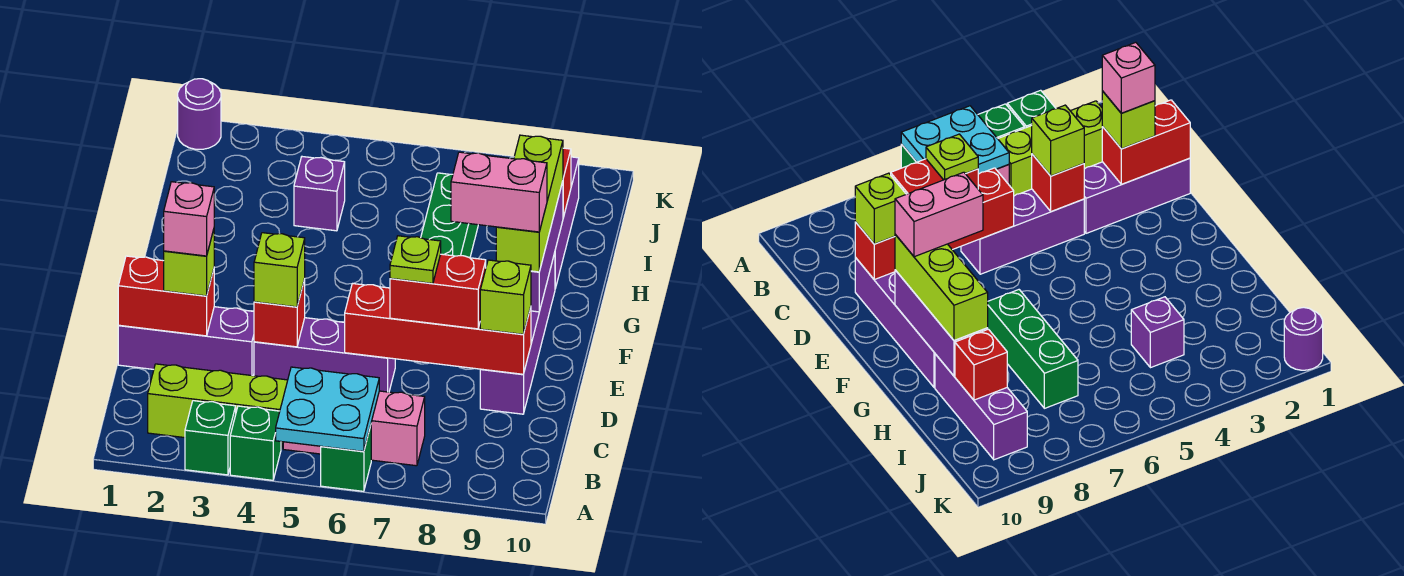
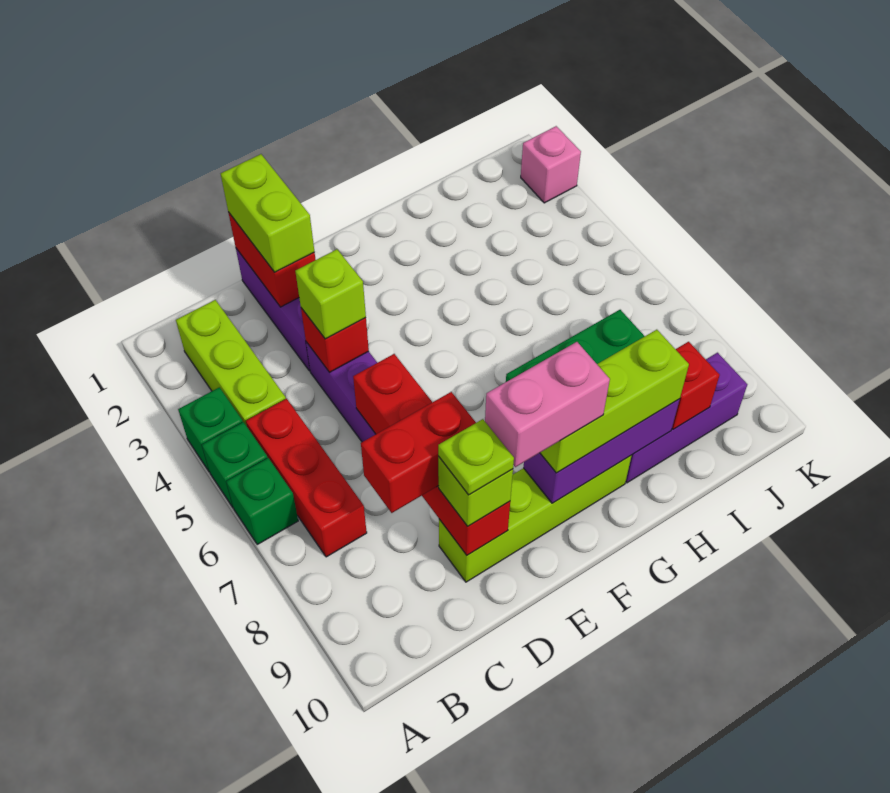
green 1x1 brick [185,401,236,475] -> green 1x1 brick moved to [202,422,268,507]
cyan 2x2 plate [276,367,379,451] -> none
pink 1x3 brick [283,391,425,466] -> red 1x3 brick [246,399,367,557]
lime 1x1 brick [164,230,214,296] -> lime 1x2 brick [221,154,314,272]
pink 1x1 brick [164,182,214,256] -> pink 1x1 brick moved to [521,126,581,203]
red 1x2 brick [390,254,486,329] -> red 1x2 brick turned to [361,392,476,513]
lime 1x1 plate [390,236,441,283] -> lime 1x1 plate moved to [438,419,514,495]
purple 1x4 brick [480,253,555,414] -> lime 1x4 brick [439,455,632,582]
pink 1x2 brick [451,152,547,232] -> pink 1x2 brick turned to [485,342,610,467]
purple 1x1 brick [294,157,345,231] -> none
purple 1x1 round brick [178,79,221,149] -> none

